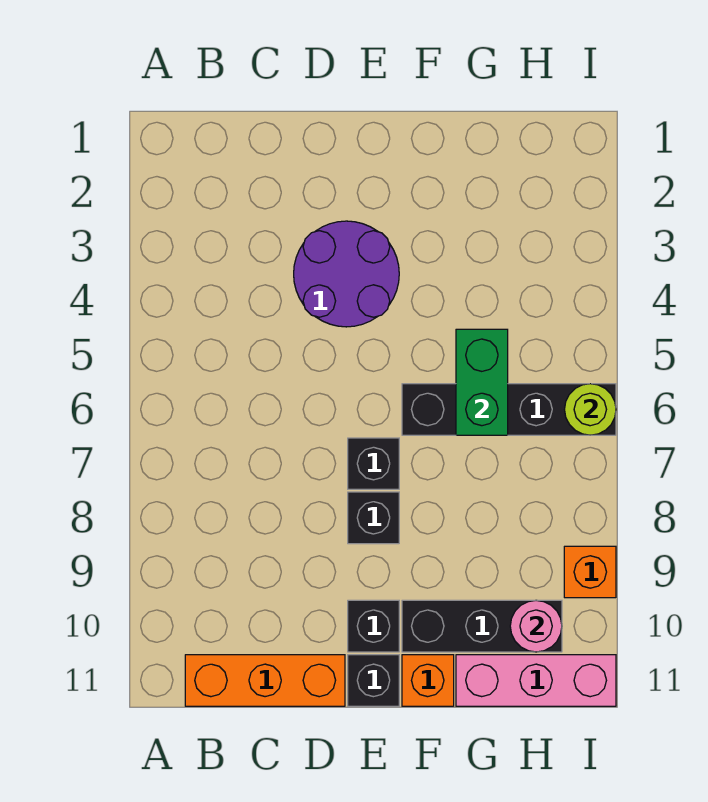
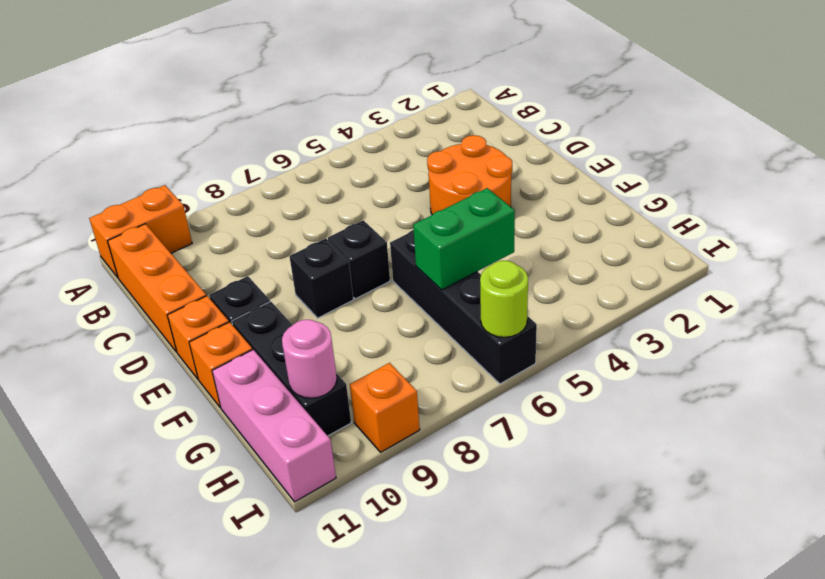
none -> orange 1x2 brick [89,185,192,278]
purple 2x2 round brick [294,221,399,327] -> orange 2x2 round brick [427,135,512,214]
black 1x1 brick [348,655,399,706] -> orange 1x1 brick [167,296,229,379]

